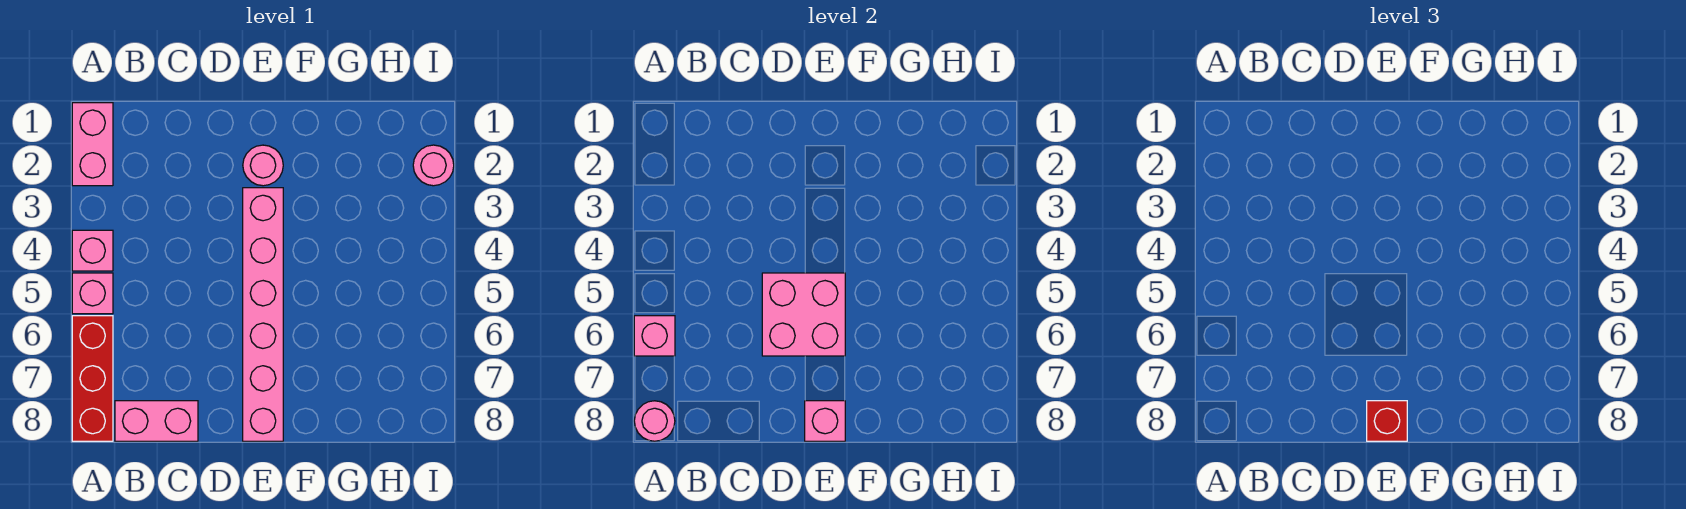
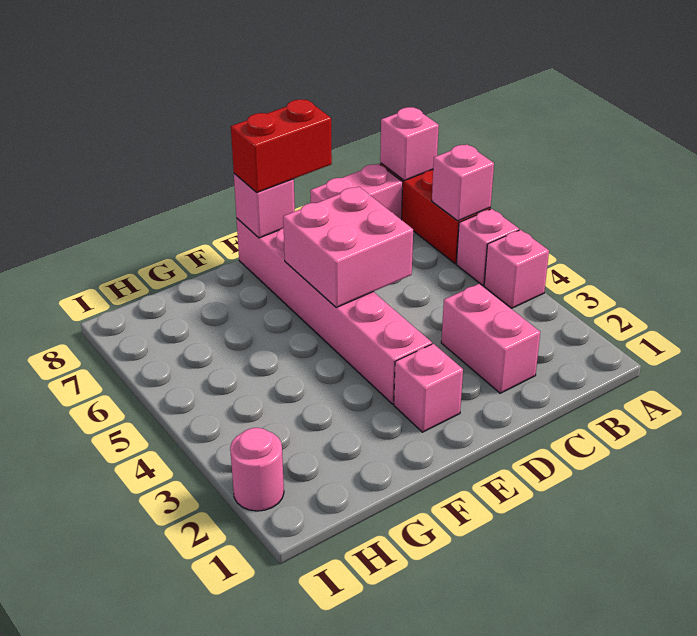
pink 1x2 brick [72,103,113,186] -> pink 1x2 brick moved to [441,284,540,393]
pink 1x1 round brick [634,401,675,441] -> pink 1x1 brick [380,107,439,180]
pink 1x1 round brick [243,145,283,186] -> pink 1x1 brick [394,344,463,432]
red 1x1 brick [1367,401,1407,441] -> red 1x2 brick [231,99,332,193]

